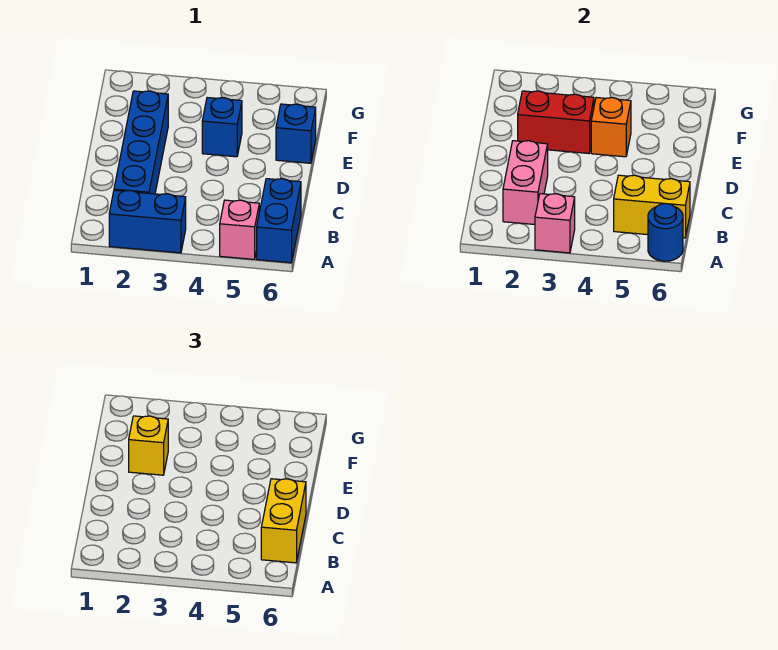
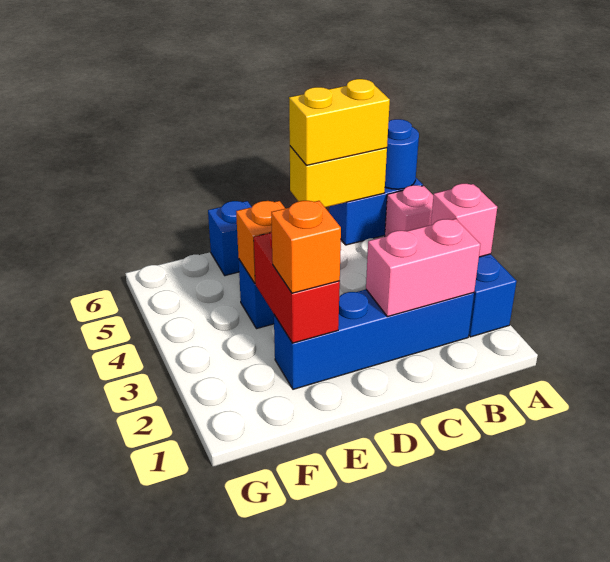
yellow 1x2 brick [614,175,690,238] -> yellow 1x2 brick turned to [290,146,387,207]
yellow 1x1 brick [129,416,168,475] -> orange 1x1 brick [271,201,341,293]

